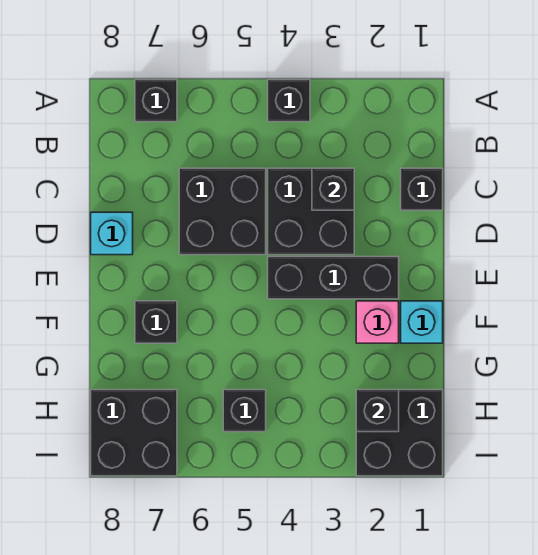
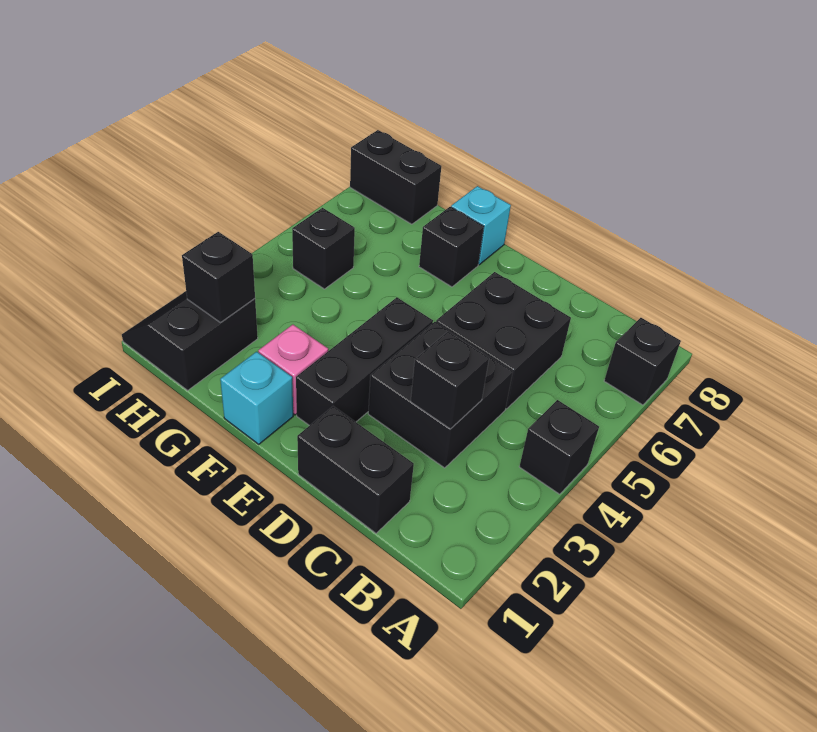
black 1x1 brick [401,168,443,210] -> black 1x2 brick [297,406,414,533]
cyan 1x1 brick [91,212,133,255] -> cyan 1x1 brick moved to [451,186,511,265]
black 2x2 brick [356,390,443,476] -> black 2x2 slope [122,291,258,390]
black 2x2 brick [91,390,177,476] -> black 1x2 brick [350,130,441,224]

